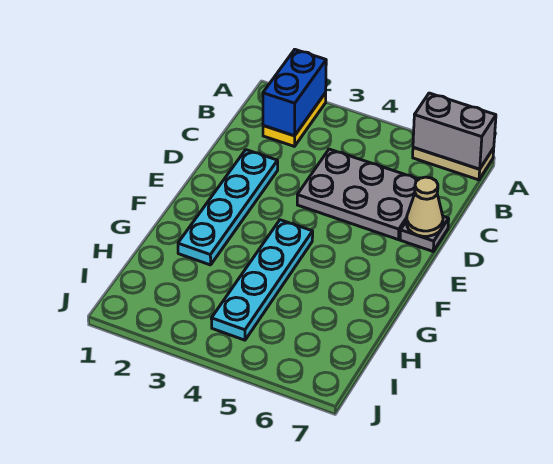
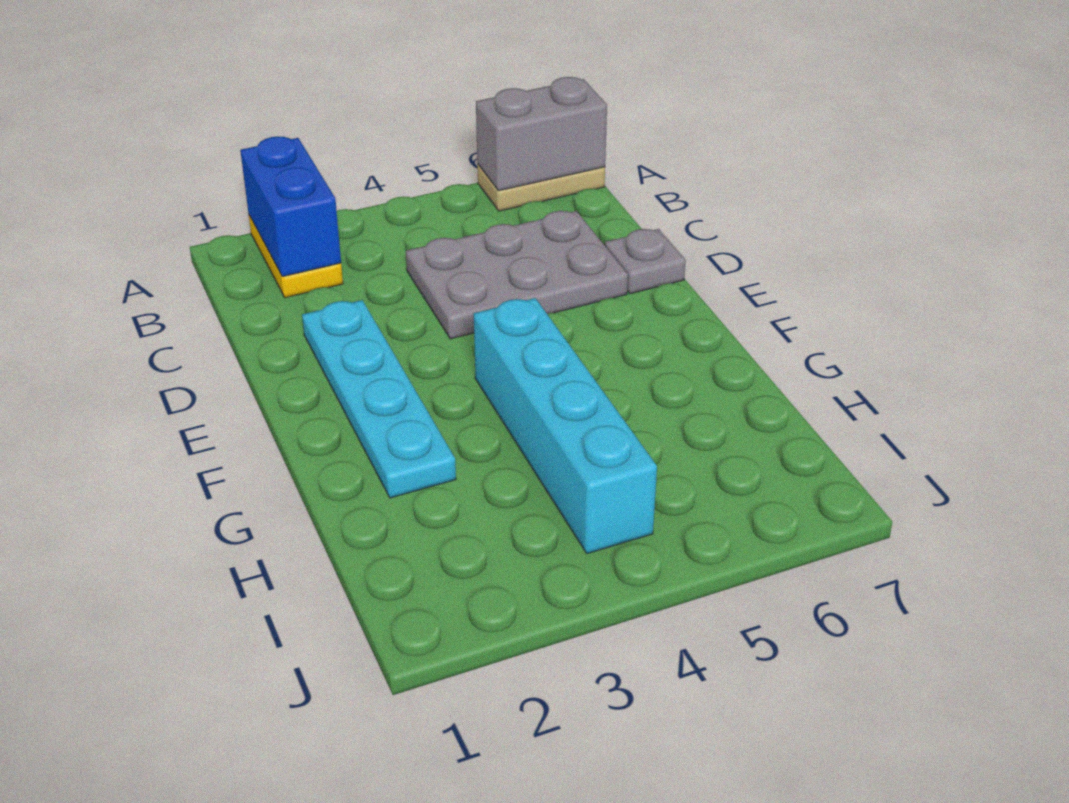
tan 1x1 cone [407,177,443,236] -> none
cyan 1x4 plate [211,220,313,340] -> cyan 1x4 brick [474,298,657,554]

